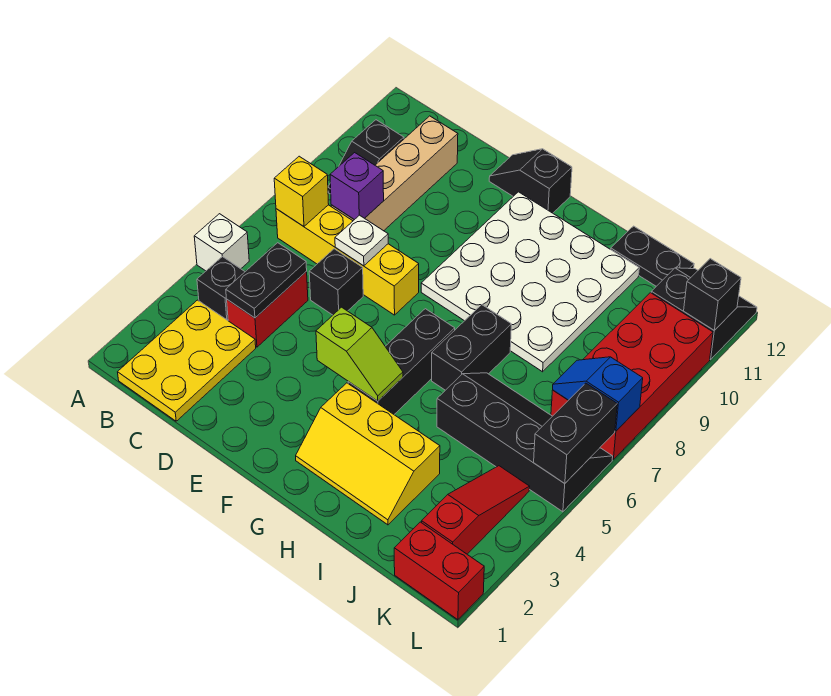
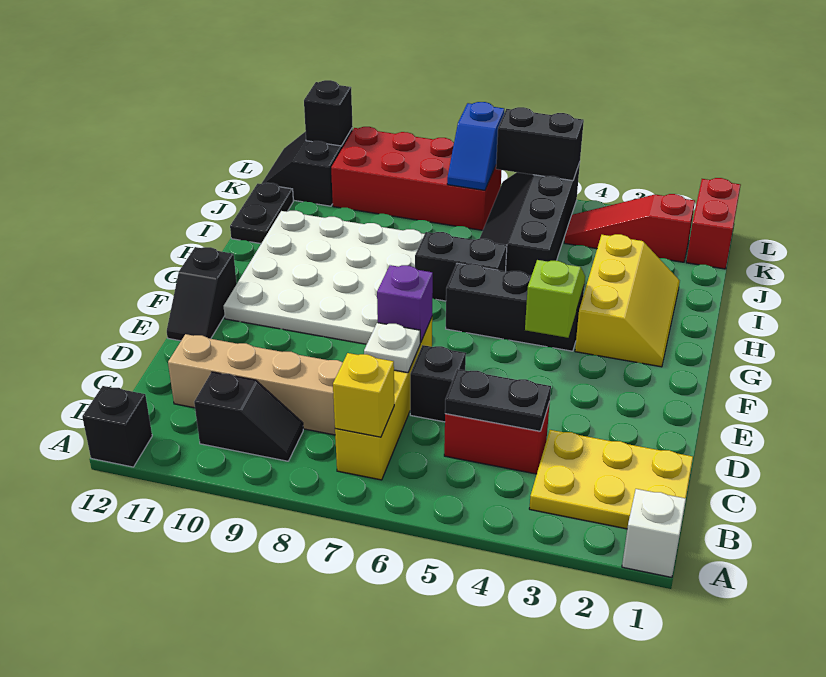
white 1x1 brick [194,214,249,271] -> white 1x1 brick moved to [622,489,686,577]
black 1x1 brick [197,257,245,320] -> black 1x1 brick moved to [82,386,152,467]
purple 1x1 brick [330,153,384,220] -> purple 1x1 brick moved to [377,265,433,342]

